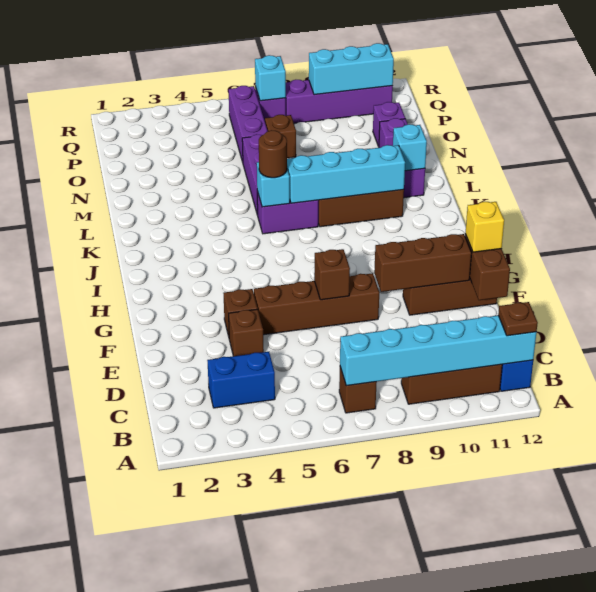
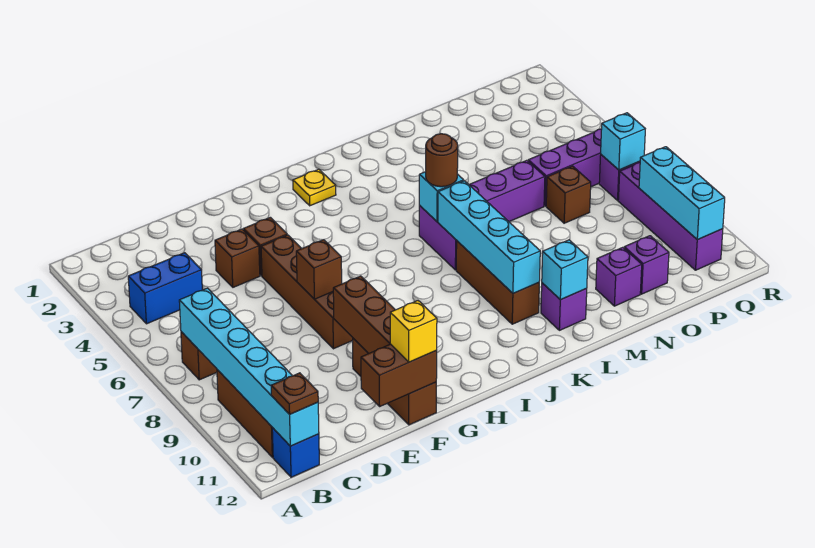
blue 1x2 brick [207,352,275,408] -> blue 1x2 brick turned to [128,253,202,324]
none -> yellow 1x1 plate [293,169,336,206]

